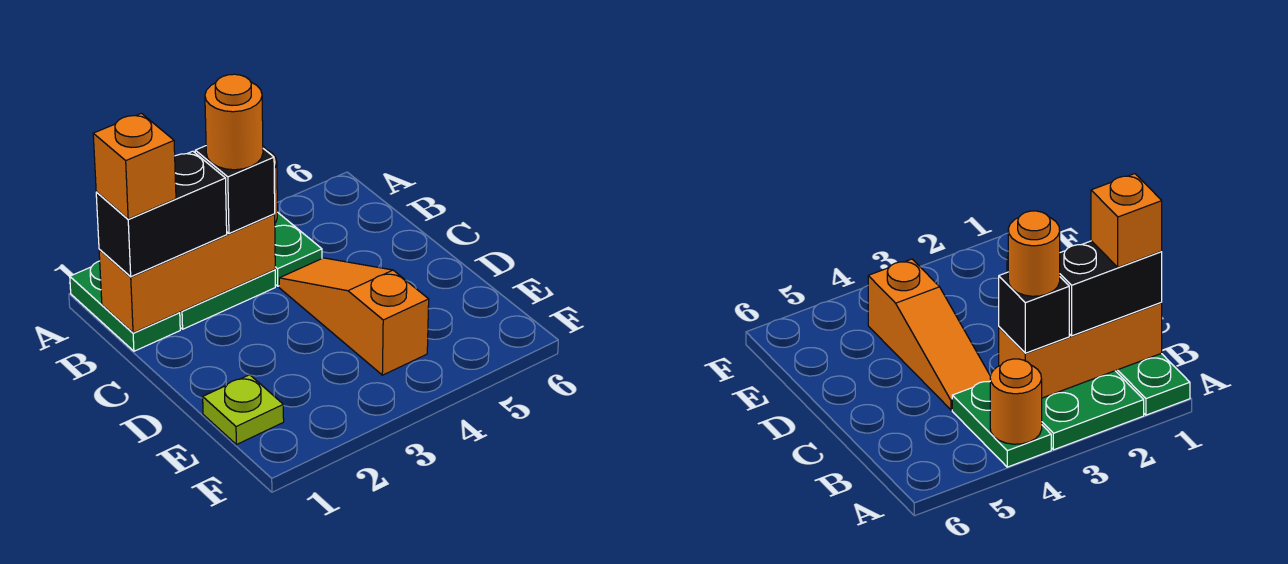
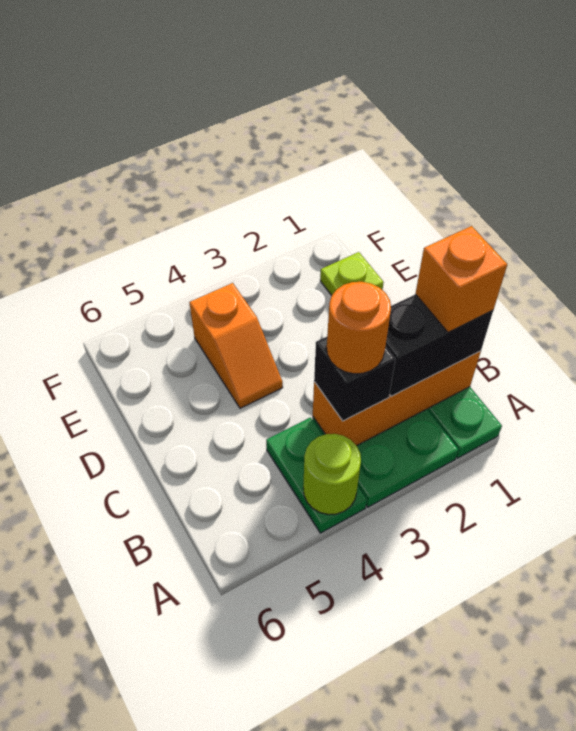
orange 1x1 round brick [990,359,1042,444] -> lime 1x1 round brick [303,434,361,515]
orange 1x3 slope [279,258,429,375] -> orange 1x2 slope [189,283,283,408]

